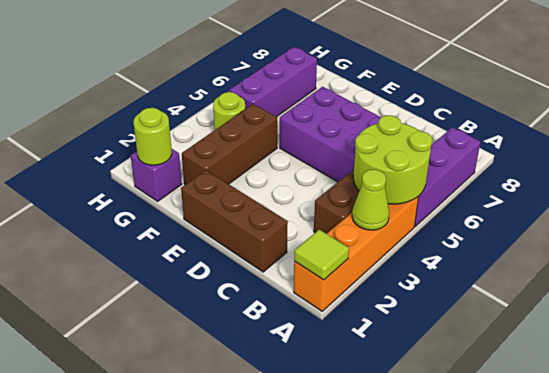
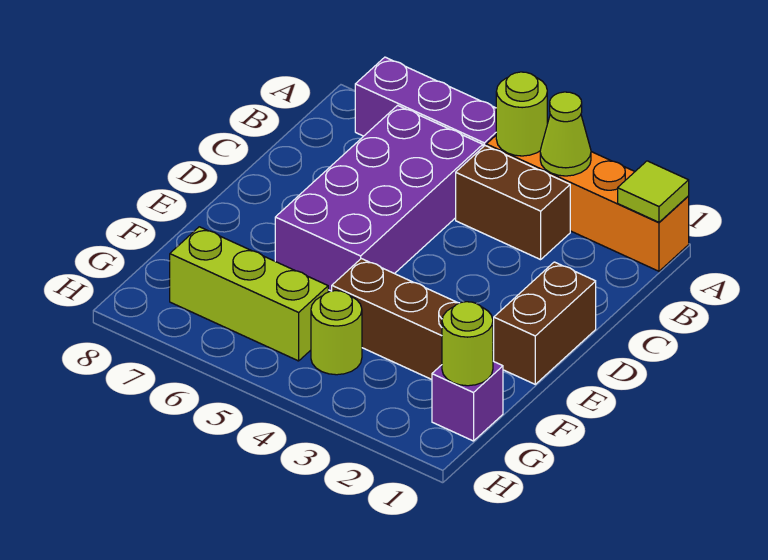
lime 2x2 round brick [353,115,432,204] -> lime 1x1 round brick [496,72,547,156]
brown 1x3 brick [181,170,288,272] -> brown 1x2 brick [494,262,596,384]
purple 1x3 brick [230,47,317,117] -> lime 1x3 brick [170,227,328,361]

